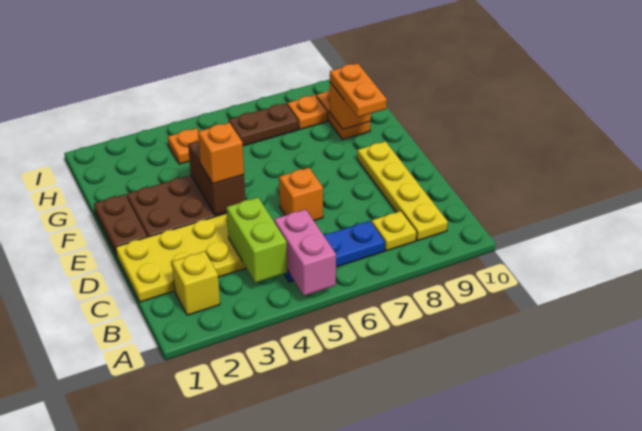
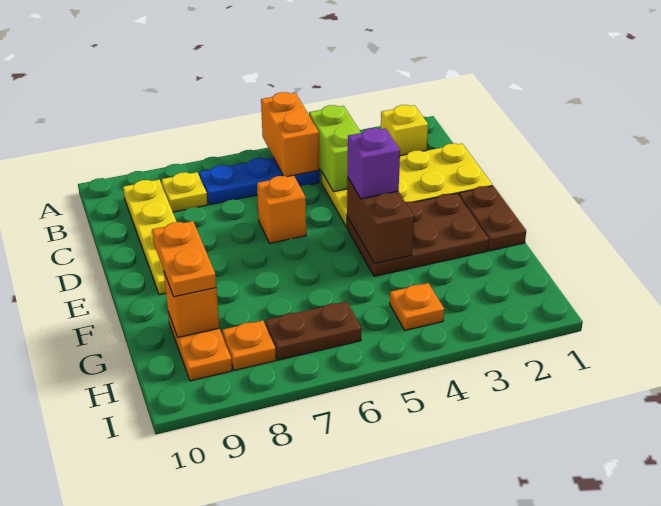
pink 1x2 brick [274,209,336,296] -> orange 1x2 brick [261,92,319,177]
orange 1x1 brick [198,123,244,184] -> purple 1x1 brick [347,128,400,199]

